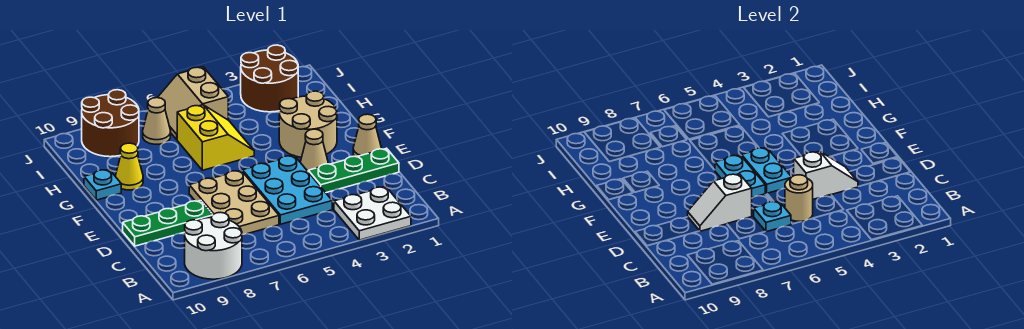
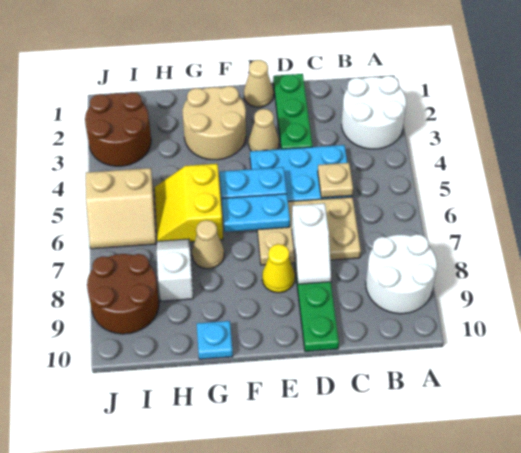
white 2x2 plate [334,186,411,240] -> white 2x2 round brick [342,76,406,149]
tan 1x1 round brick [785,175,813,221] -> tan 1x1 plate [318,163,353,198]
cyan 1x1 plate [754,201,791,232] -> none
white 1x2 slope [794,151,858,199] -> white 1x2 slope moved to [157,239,193,301]
yellow 2x2 slope [177,105,254,170] -> yellow 2x2 slope turned to [155,164,223,242]
yellow 1x1 cone [115,143,143,190] -> yellow 1x1 cone moved to [262,244,295,293]
tan 1x1 cone [143,98,171,144] -> tan 1x1 cone moved to [192,220,224,269]

